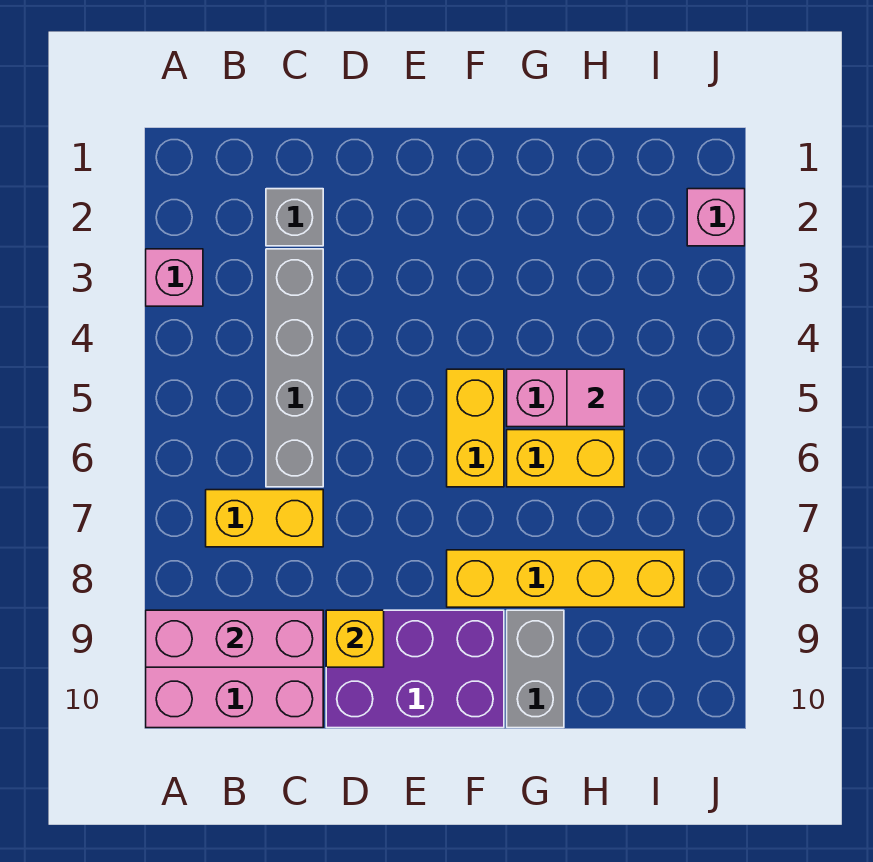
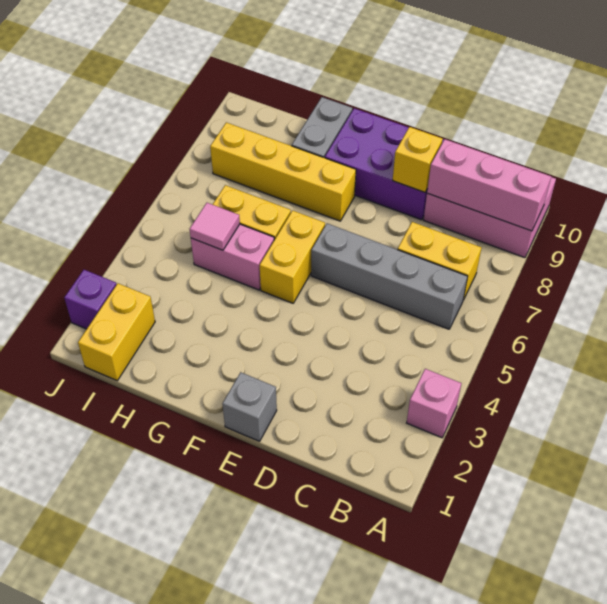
grey 1x1 brick [266,189,323,246] -> grey 1x1 brick moved to [223,372,277,441]
grey 1x4 brick [266,249,323,487] -> grey 1x4 brick turned to [311,223,468,329]
none -> yellow 1x2 brick [78,283,155,381]
pink 1x1 brick [687,189,745,246] -> purple 1x1 brick [64,270,117,329]

